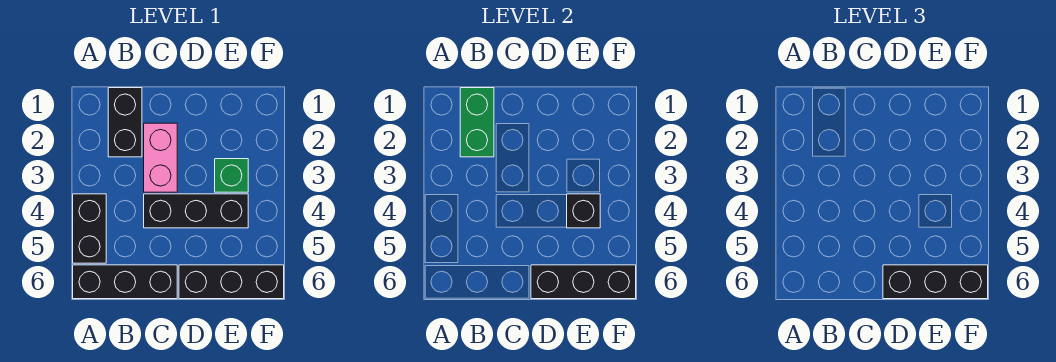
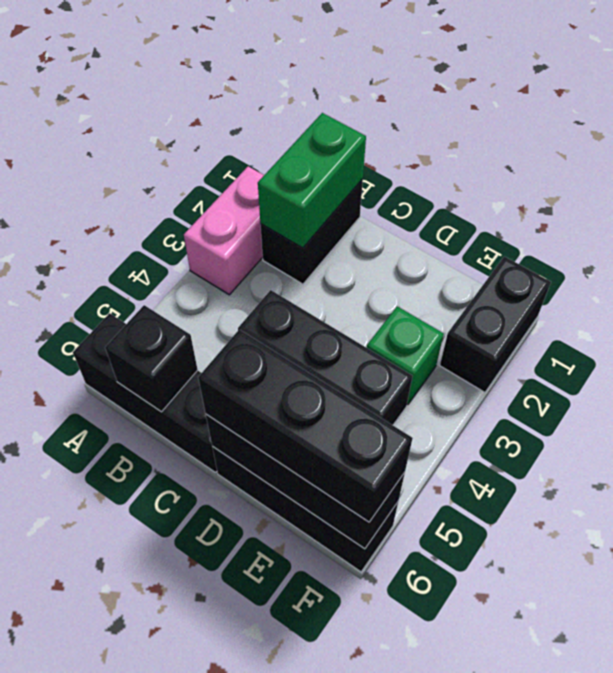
black 1x2 brick [73,194,106,263] -> black 1x2 brick moved to [440,256,551,392]
pink 1x2 brick [144,123,177,192] -> pink 1x2 brick moved to [184,166,264,295]
black 1x1 brick [567,194,600,228] -> black 1x1 brick moved to [105,305,198,412]

